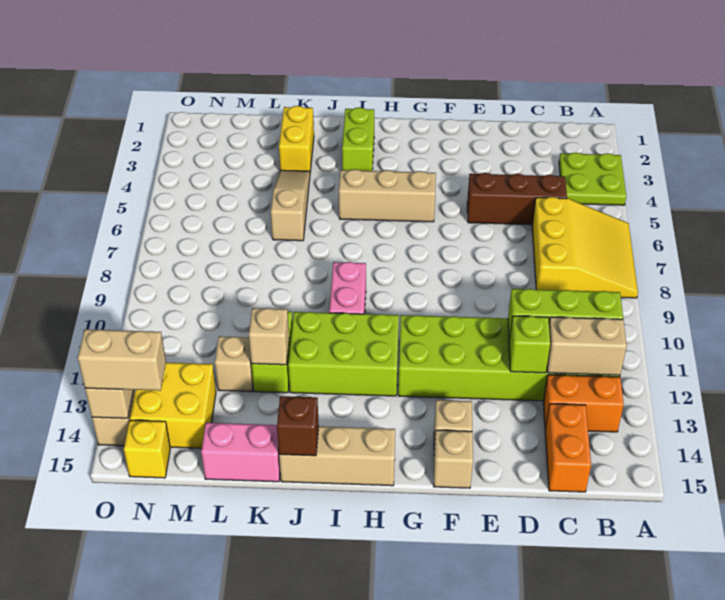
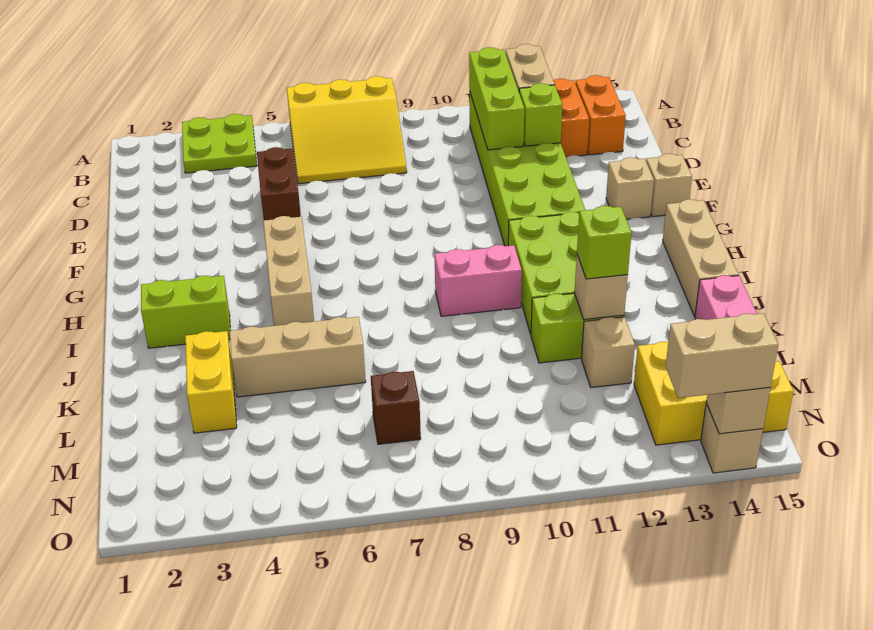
yellow 3x3 slope [532,197,638,298] -> yellow 3x3 slope turned to [287,76,407,184]
brown 1x3 brick [467,173,567,225] -> brown 1x2 brick [257,147,301,220]
orange 1x2 brick [545,404,591,492] -> orange 1x2 brick turned to [575,75,626,155]
brown 1x1 brick [277,396,319,456] -> brown 1x1 brick moved to [371,371,421,444]
yellow 1x2 brick [279,106,314,171] -> yellow 1x2 brick turned to [185,331,237,433]
tan 1x3 slope [271,170,310,241] -> tan 1x3 brick [230,317,366,397]
none -> lime 1x1 brick [577,206,632,279]
tan 1x2 brick [78,329,166,391] -> tan 1x2 brick turned to [666,313,778,398]

